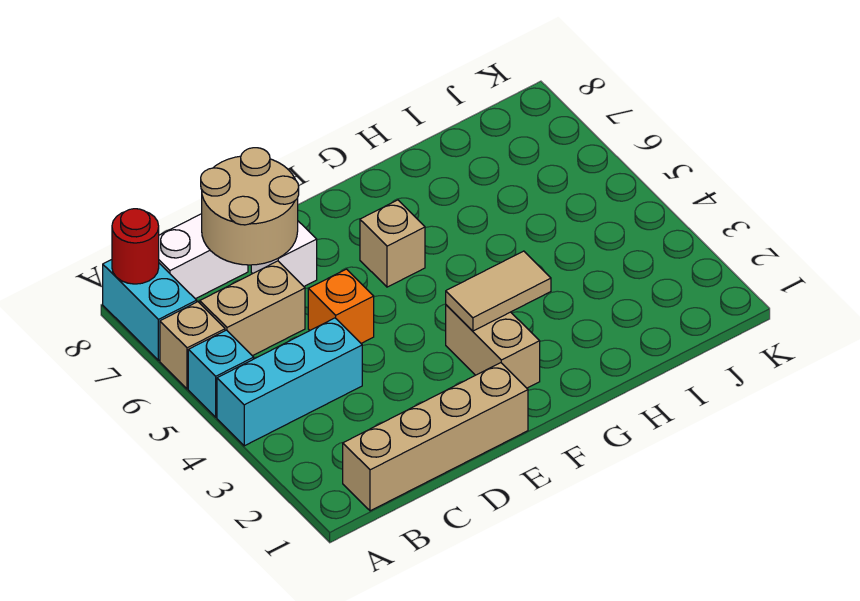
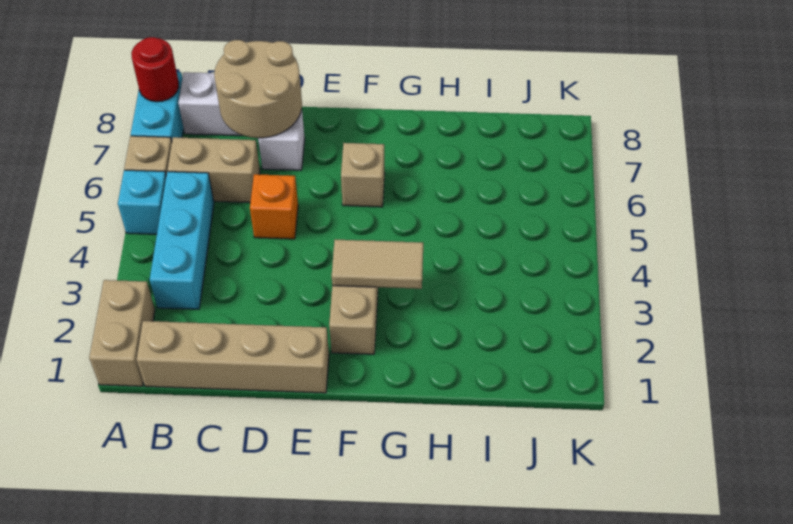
none -> tan 1x2 brick [89,280,155,386]
cyan 1x3 brick [217,318,362,446] -> cyan 1x3 brick turned to [150,172,214,309]

